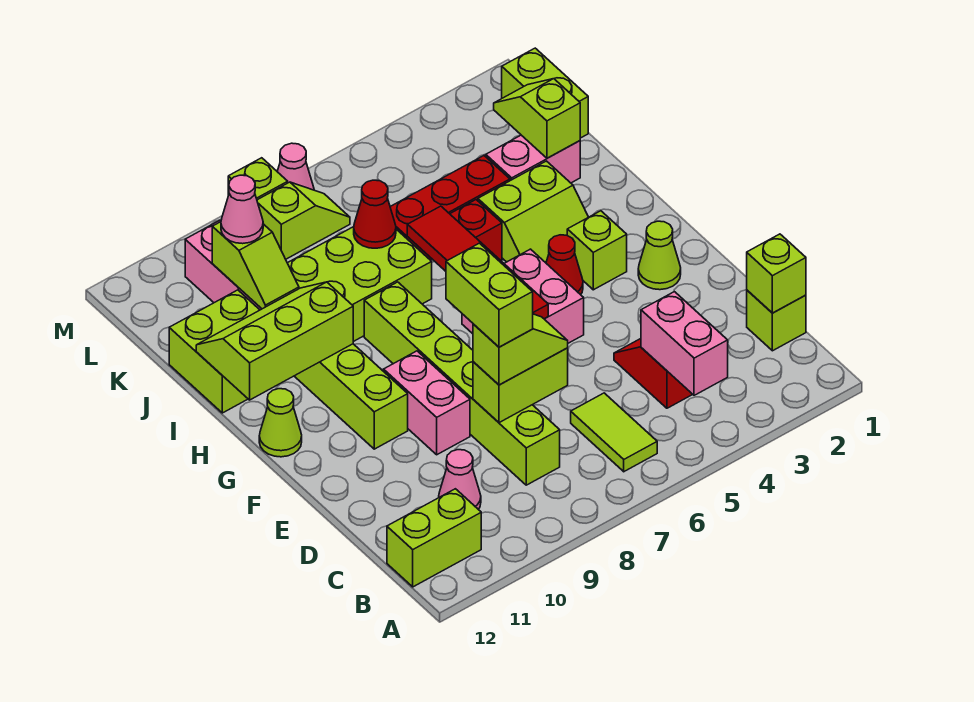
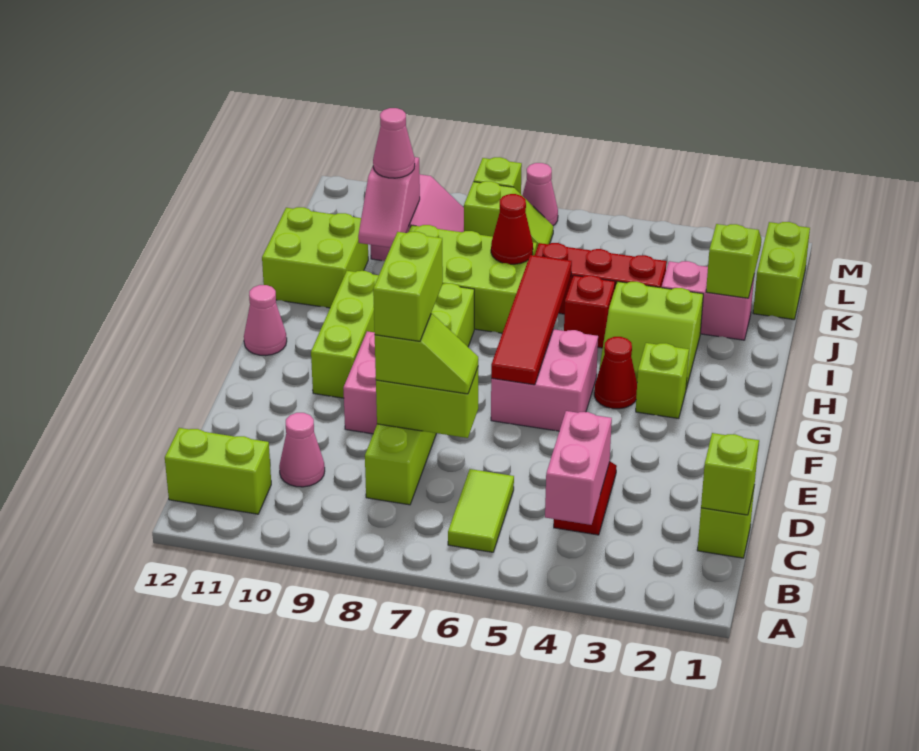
lime 1x1 cone [638,221,681,290] -> none
lime 1x1 cone [259,389,302,457] -> pink 1x1 cone [244,285,287,356]
lime 2x3 slope [196,282,353,400] -> none
lime 1x2 slope [212,222,299,309] -> pink 1x2 slope [358,157,420,248]

